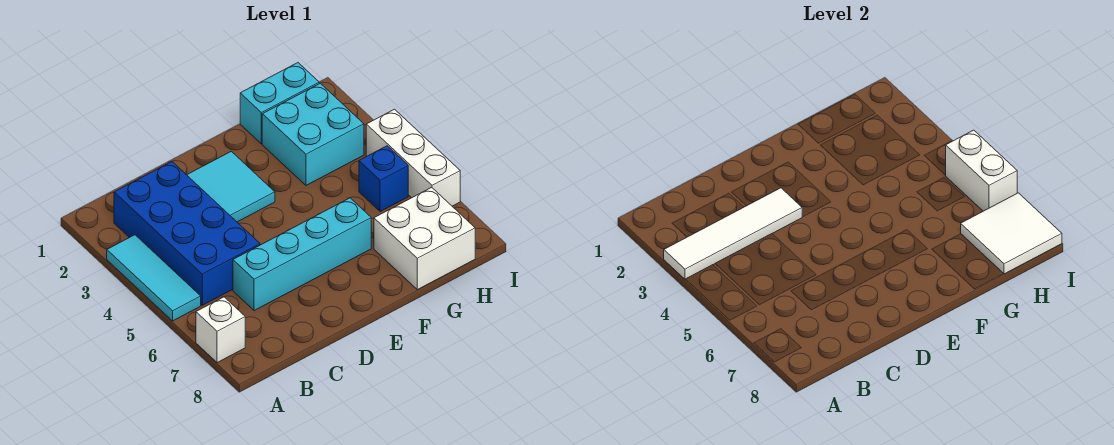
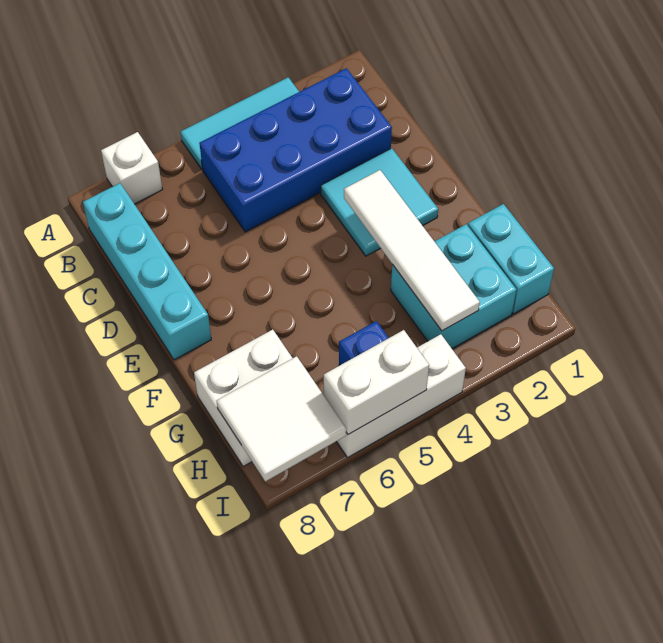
white 1x4 tile [664,188,802,279] -> white 1x4 tile moved to [344,170,480,331]
cyan 1x4 brick [233,198,371,311] -> cyan 1x4 brick moved to [83,183,211,360]

